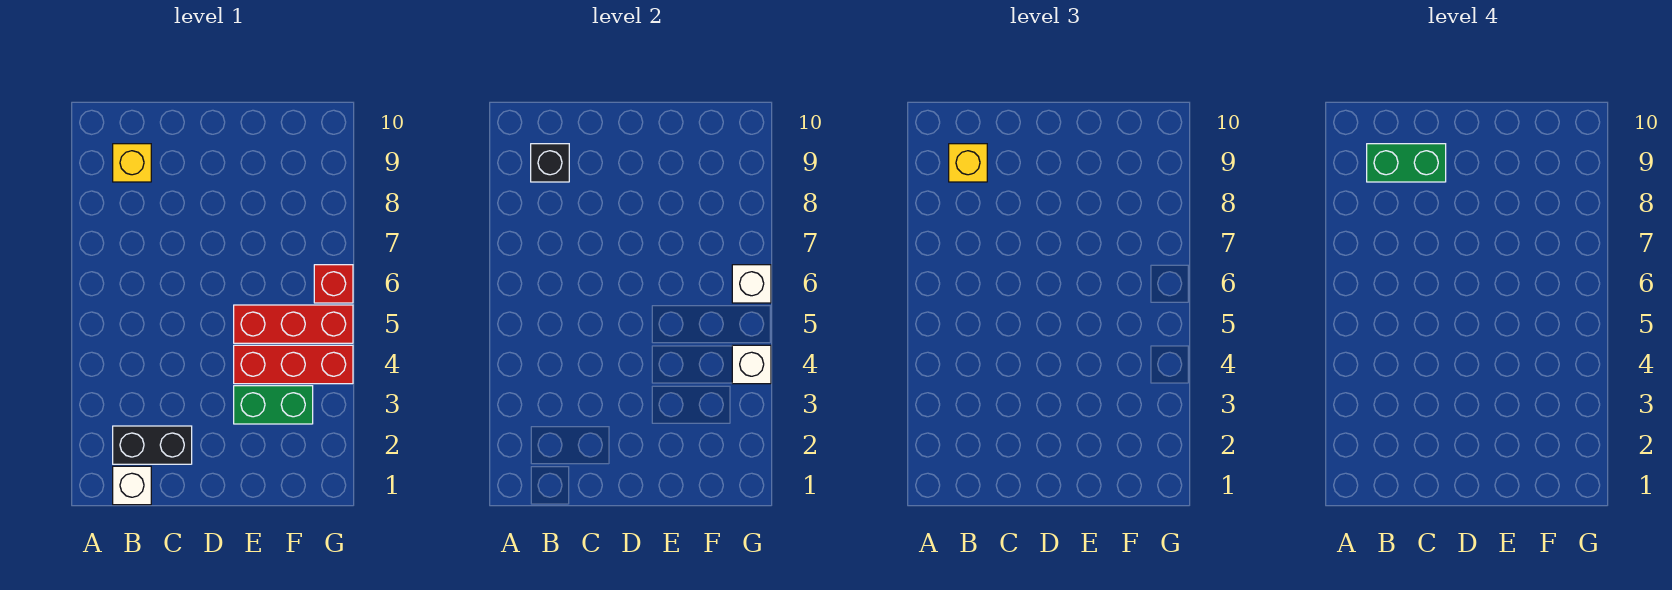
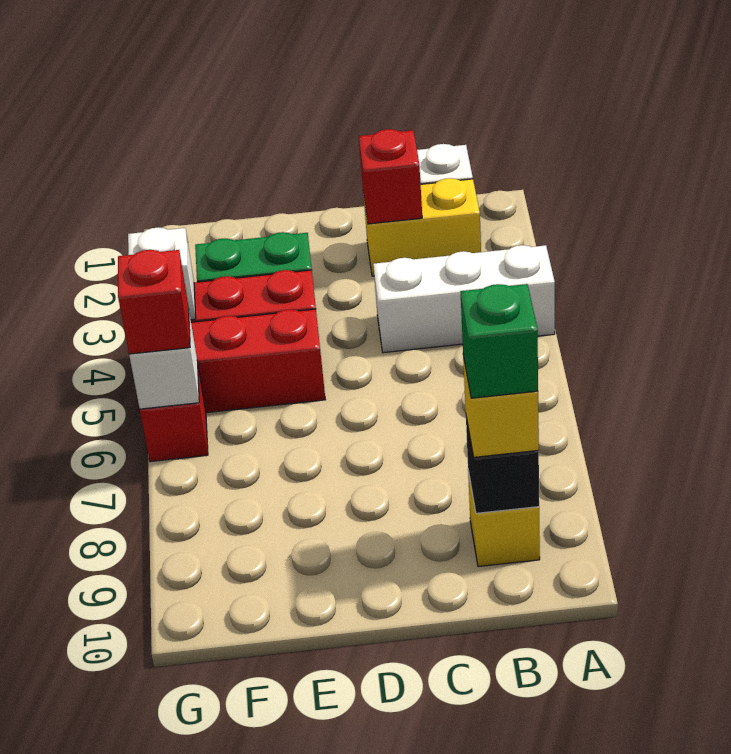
none -> white 1x3 brick [373,245,555,353]
black 1x2 brick [113,426,192,464] -> yellow 1x2 brick [363,178,481,276]
green 1x2 brick [1367,144,1446,182] -> green 1x1 brick [460,284,538,398]
none -> red 1x1 brick [359,129,422,224]
none -> red 1x1 brick [118,250,190,354]

